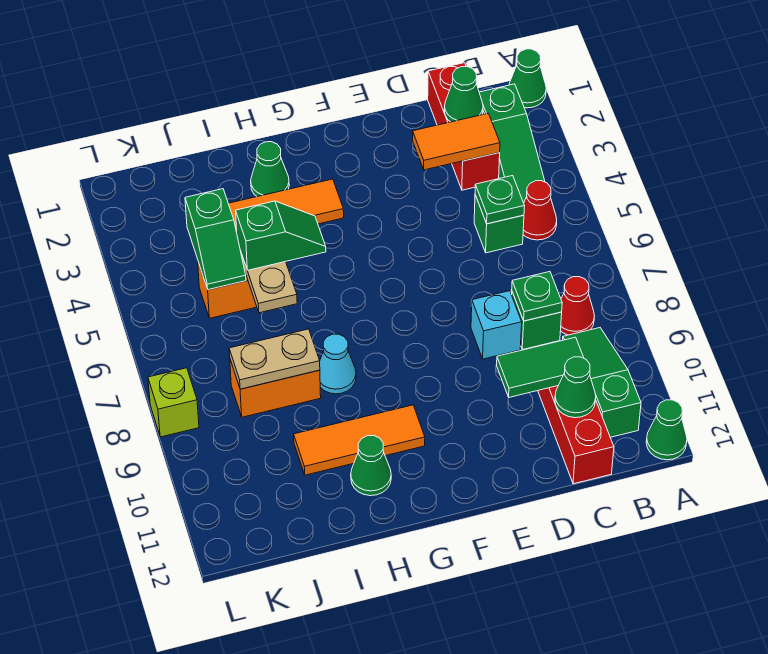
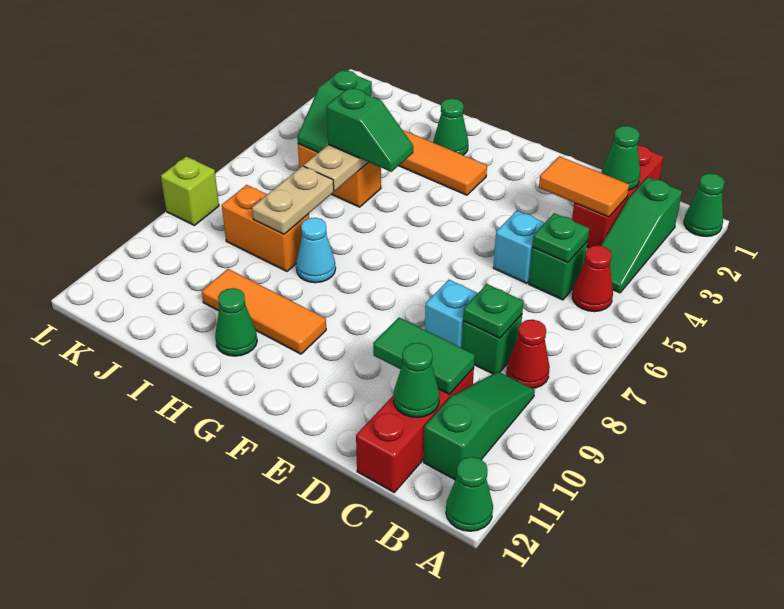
none -> cyan 1x1 brick [493,211,545,283]
tan 1x2 plate [229,329,320,389] -> tan 1x2 plate turned to [252,166,334,234]

